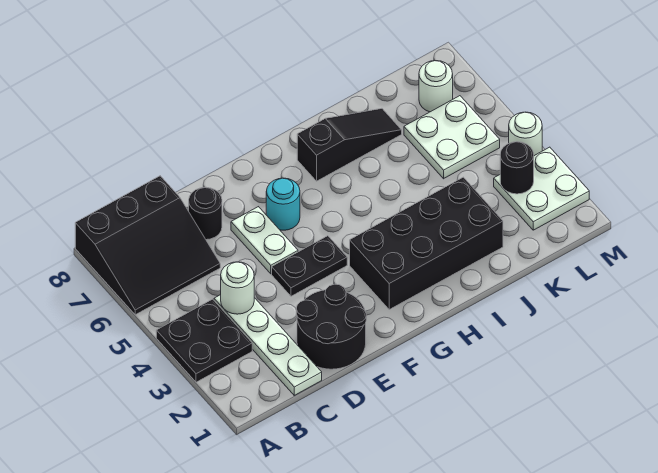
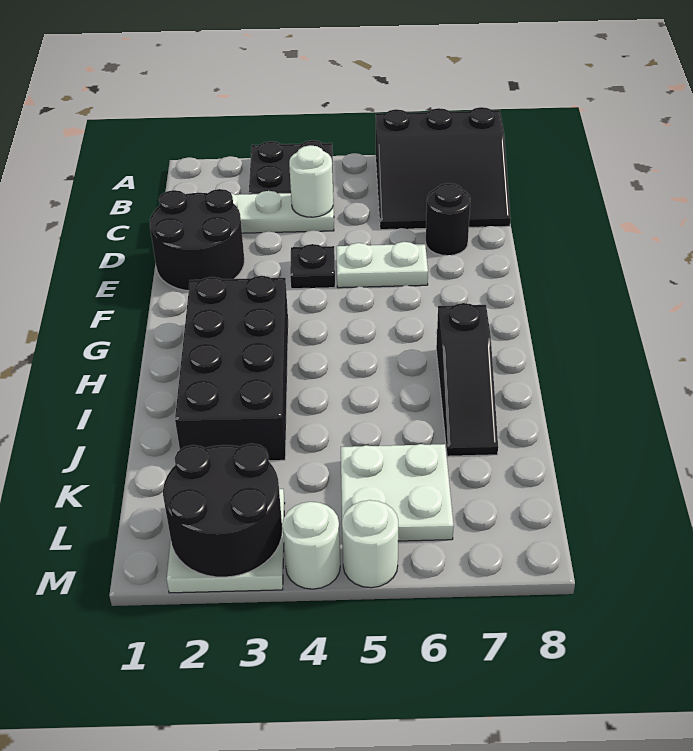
black 3x3 slope [75,176,220,315] -> black 3x3 slope turned to [376,107,511,230]
black 1x2 plate [272,236,347,296] -> black 1x1 plate [290,244,335,289]
cyan 1x1 round brick [266,178,300,230] -> none
black 1x1 round brick [500,142,534,194] -> black 2x2 round brick [163,443,282,577]
white 1x1 round brick [419,61,453,112] -> white 1x1 round brick moved to [342,500,398,588]

